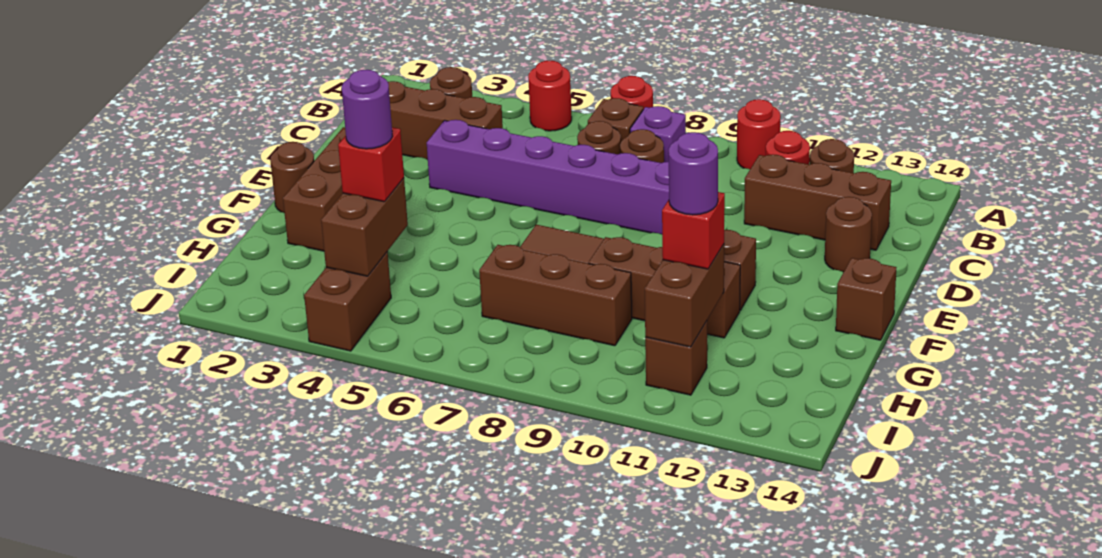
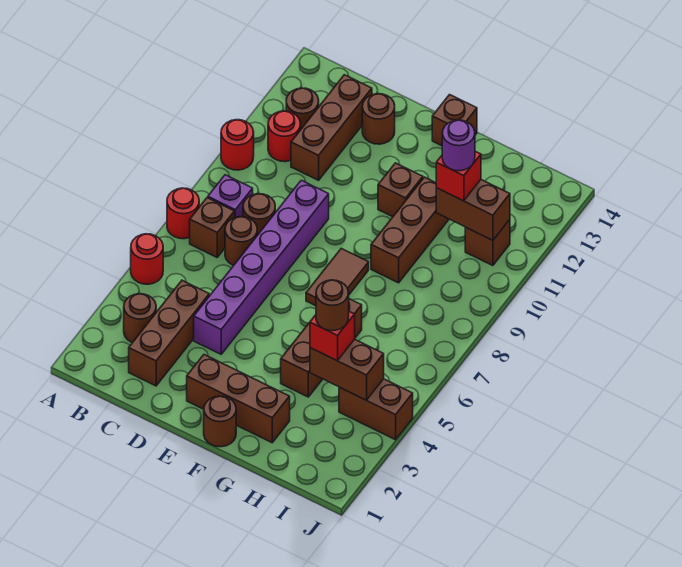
purple 1x1 round brick [342,70,393,149] -> brown 1x1 round brick [316,280,349,331]
brown 1x3 brick [479,245,632,346] -> brown 1x3 brick moved to [281,299,362,397]

